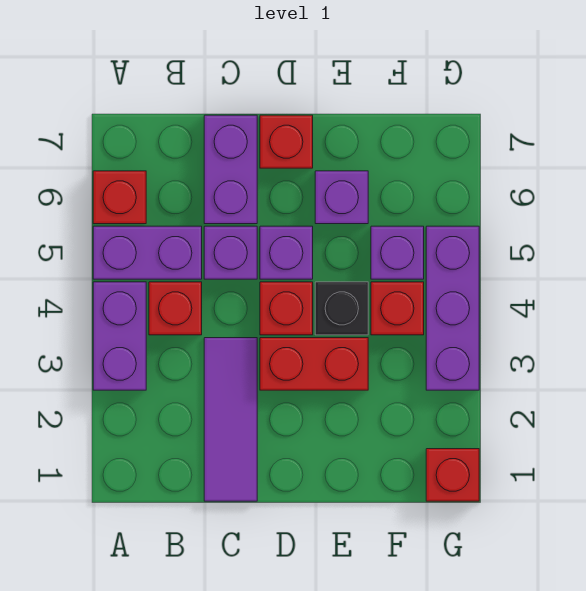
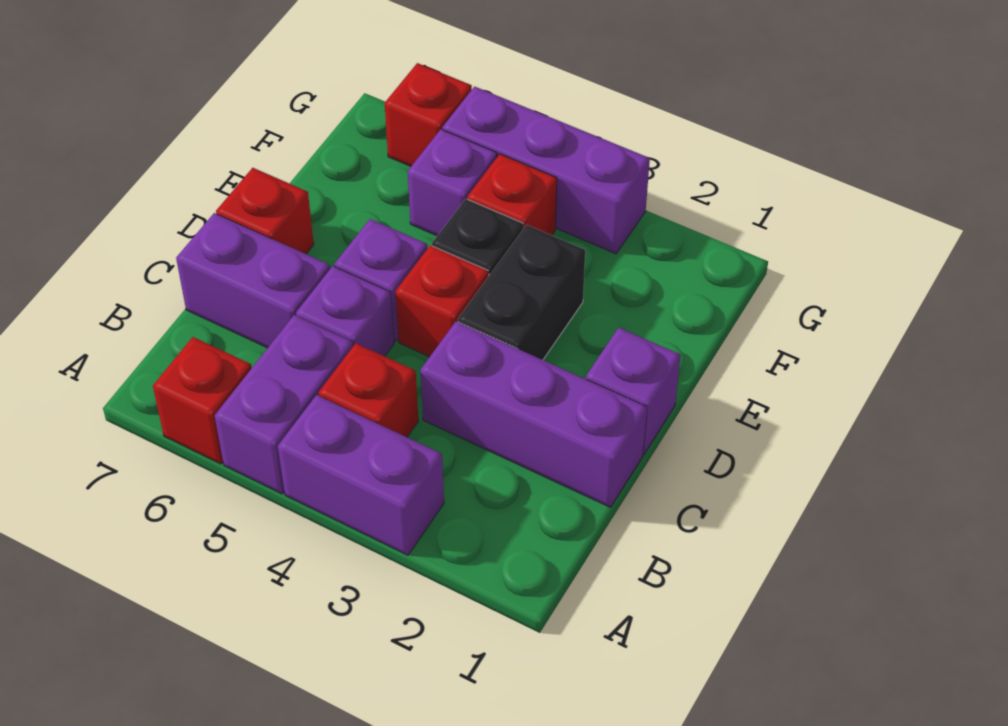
purple 1x3 tile [204,338,257,501] -> purple 1x3 brick [421,321,647,507]
red 1x2 brick [260,338,368,390] -> black 1x2 brick [458,225,585,360]
purple 1x1 brick [315,171,368,224] -> purple 1x1 brick moved to [586,328,681,454]
red 1x1 brick [426,449,479,501] -> red 1x1 brick moved to [385,63,472,166]

